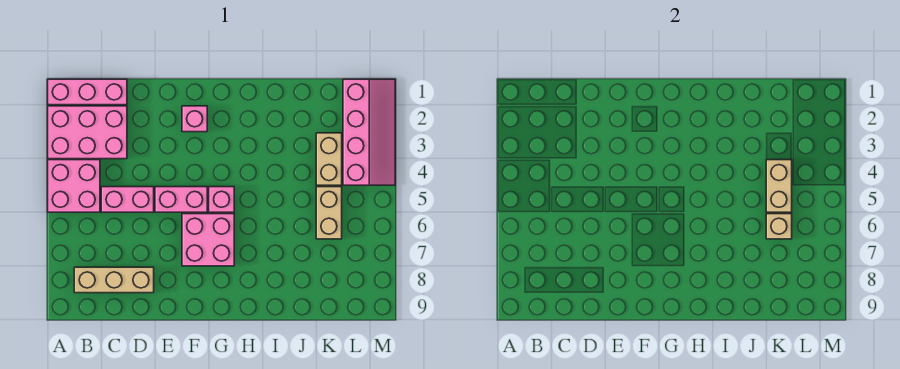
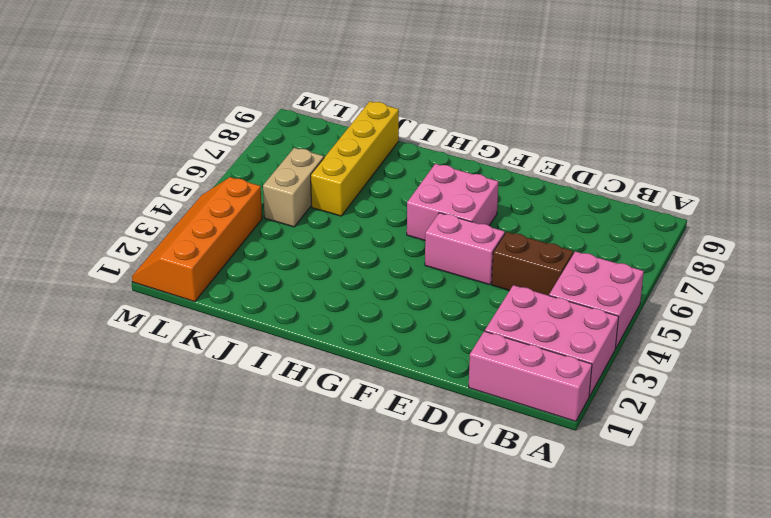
tan 1x3 brick [74,267,154,293] -> none
pink 1x2 brick [101,187,154,212] -> brown 1x2 brick [492,232,573,295]
pink 1x1 brick [182,106,207,132] -> none
pink 1x1 brick [209,187,234,212] -> none
none -> yellow 1x4 brick [311,101,399,216]
tan 1x2 brick [316,133,342,185] -> none
tan 1x2 brick [766,160,792,212] -> none
tan 1x1 brick [766,214,792,239] -> none
pink 2x4 slope [343,79,395,185] -> orange 2x4 slope [132,177,262,302]

